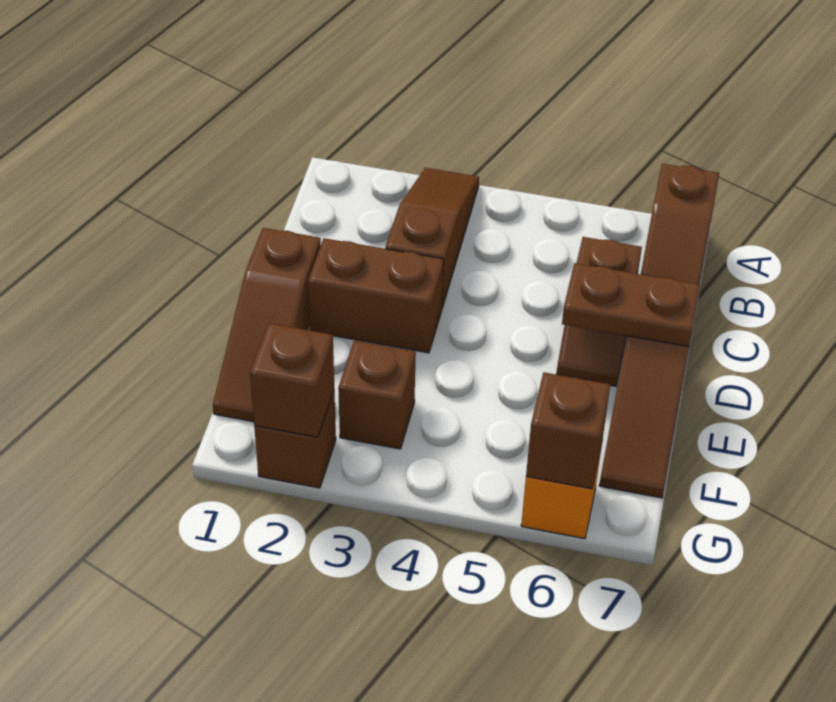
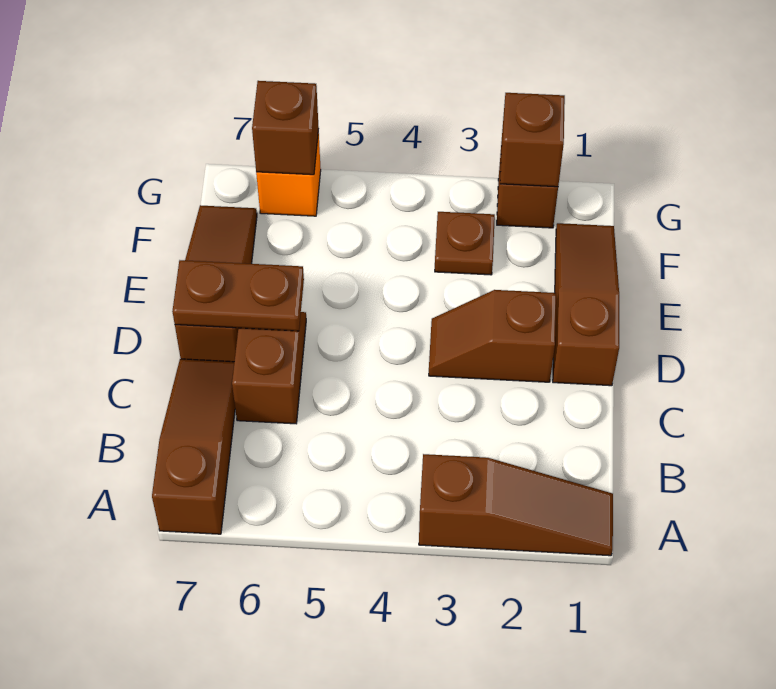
brown 1x3 slope [386,168,479,308] -> brown 1x3 slope turned to [419,454,613,556]
brown 1x2 brick [308,238,444,353] -> brown 1x2 slope [429,290,556,382]
brown 1x1 brick [338,341,416,449] -> brown 1x1 plate [435,212,495,275]

